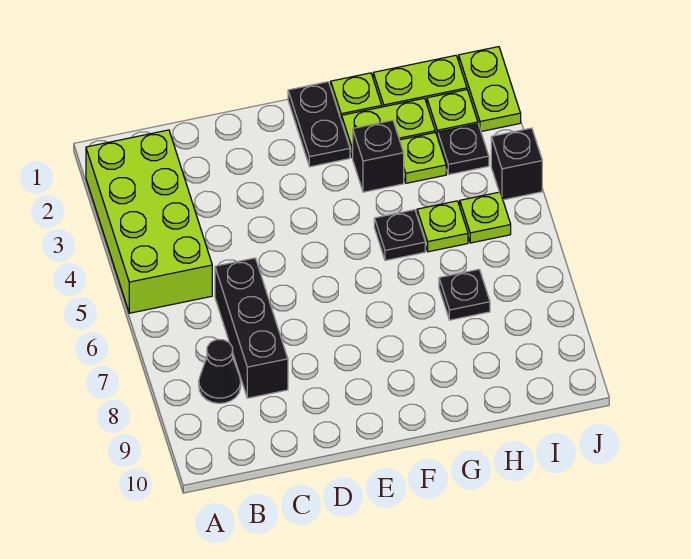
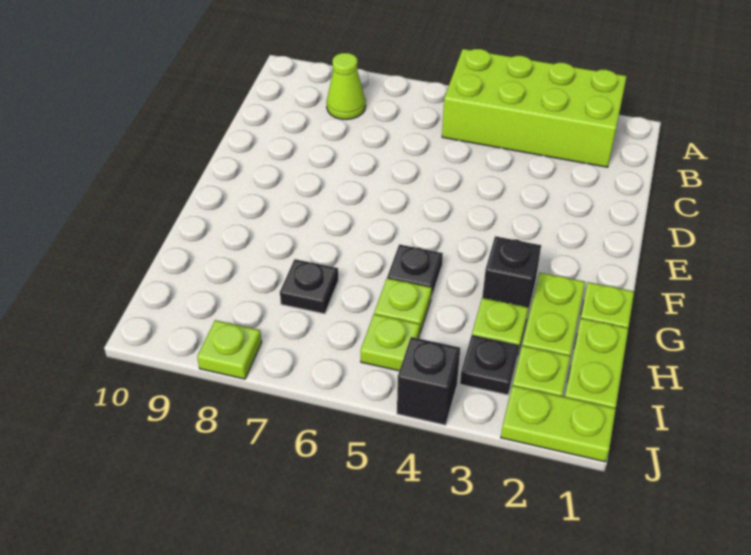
black 1x1 cone [199,340,241,403] -> lime 1x1 cone [327,53,366,120]
black 1x3 brick [215,258,288,398] -> none
black 1x2 plate [288,82,350,167] -> none
none -> lime 1x1 plate [197,320,262,379]

